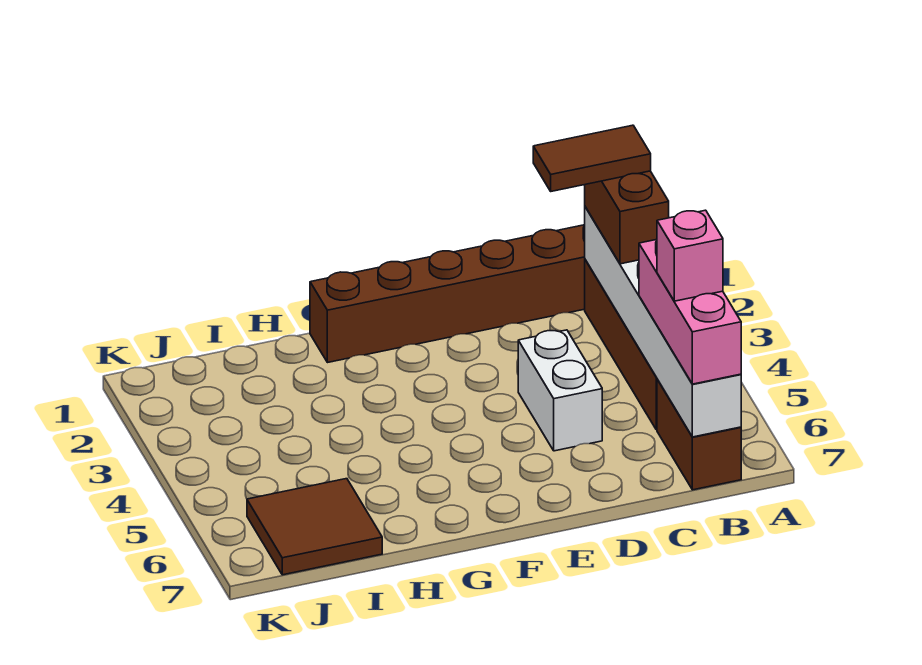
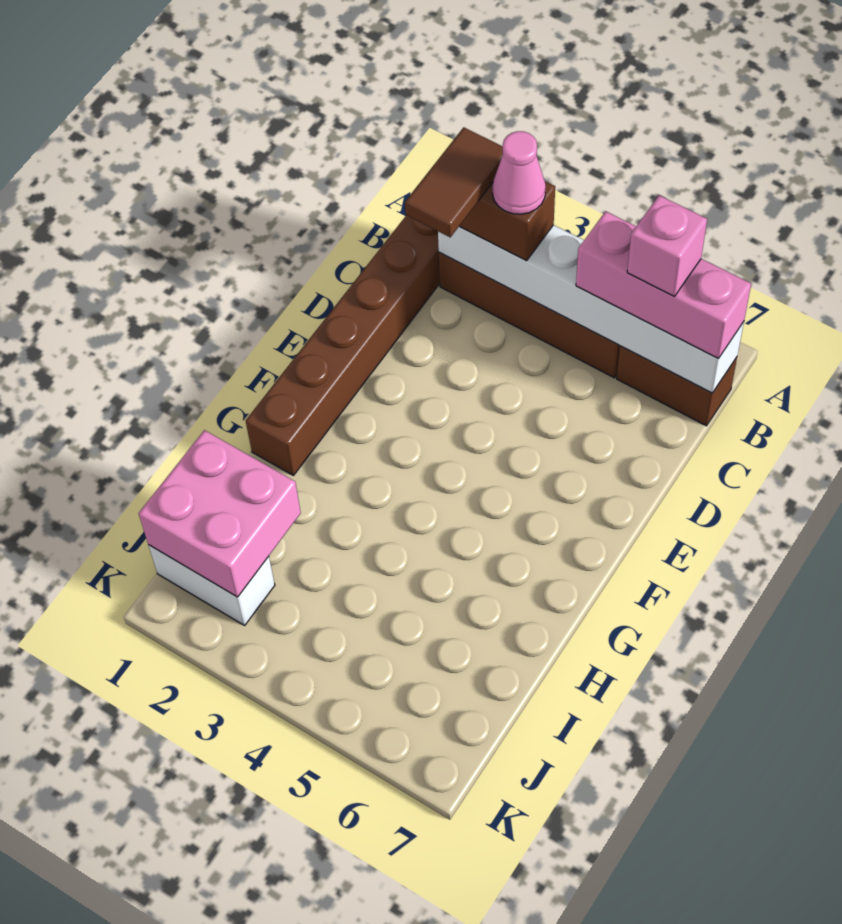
none -> pink 1x1 cone [493,131,546,214]
white 1x2 brick [518,330,602,451] -> white 1x2 brick moved to [149,545,275,625]
none -> pink 2x2 brick [139,430,301,597]
brown 2x2 tile [247,479,382,575] -> none

